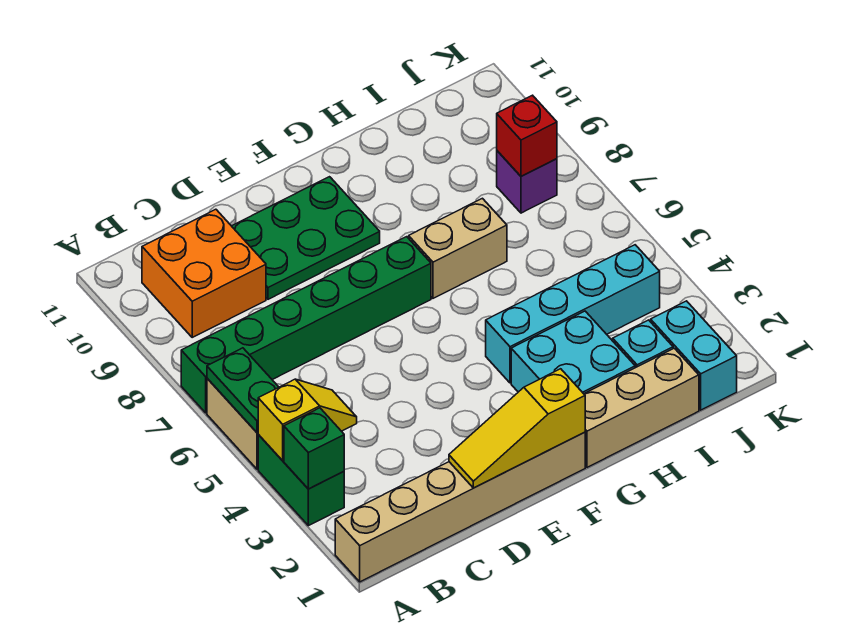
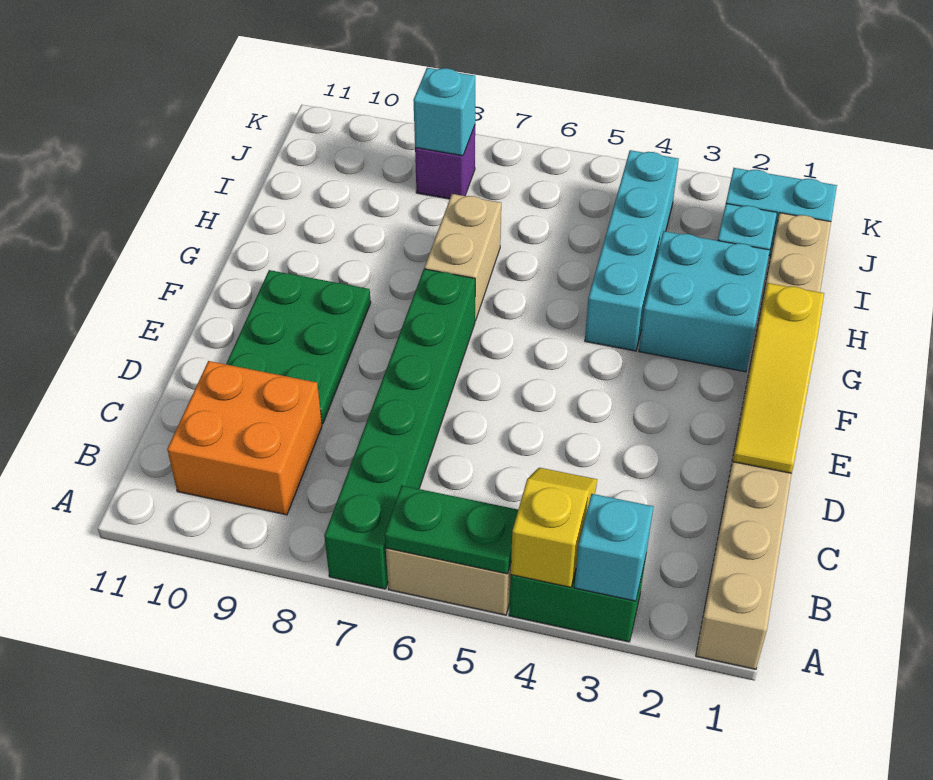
green 1x1 brick [284,408,344,489] -> cyan 1x1 brick [574,494,654,601]
red 1x1 brick [497,95,557,176] -> cyan 1x1 brick [413,68,475,156]

